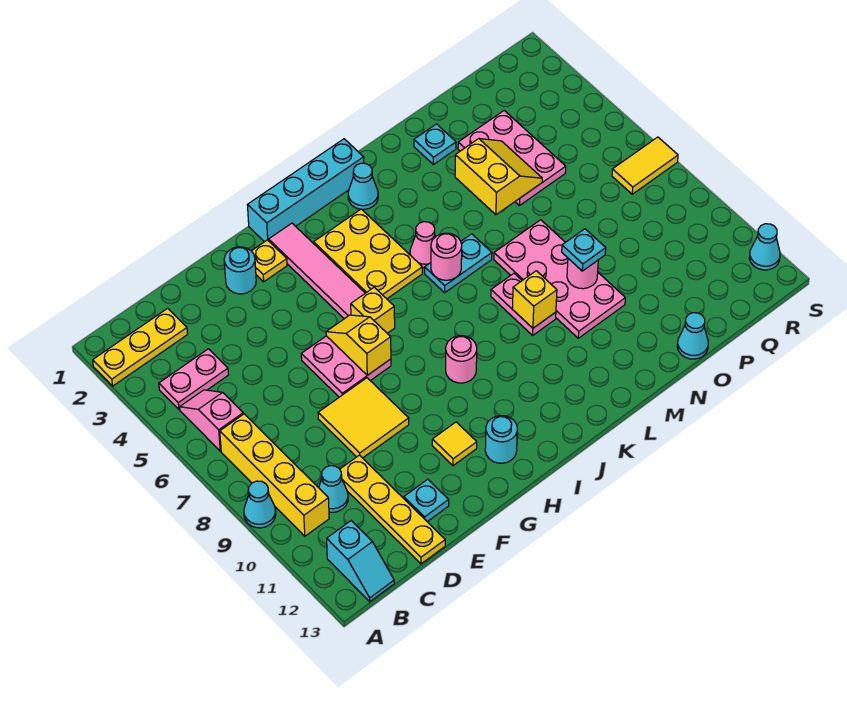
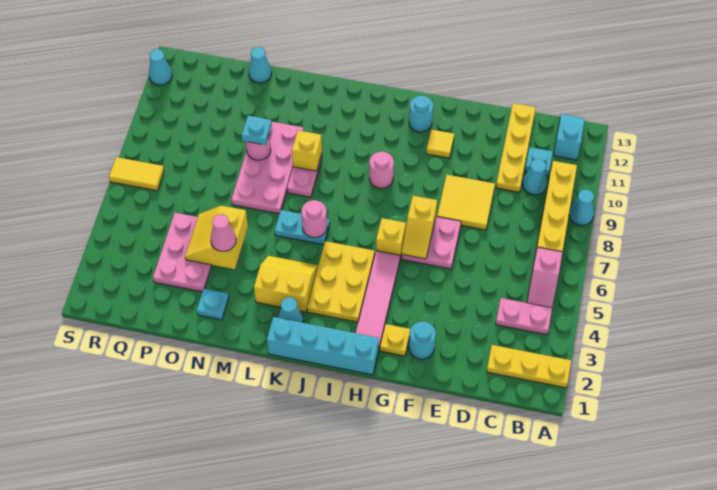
cyan 1x1 plate [404,479,449,522] -> cyan 1x1 plate moved to [525,147,553,176]
none -> yellow 2x2 slope [254,256,318,312]
pink 1x1 cone [410,222,435,268] -> pink 1x1 cone moved to [210,214,236,251]

